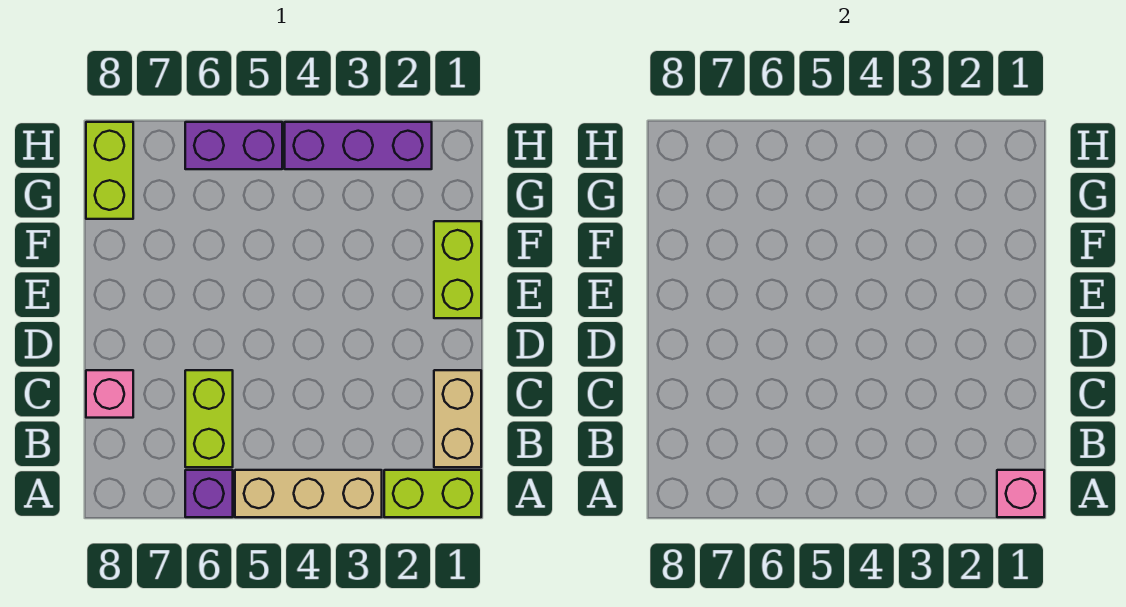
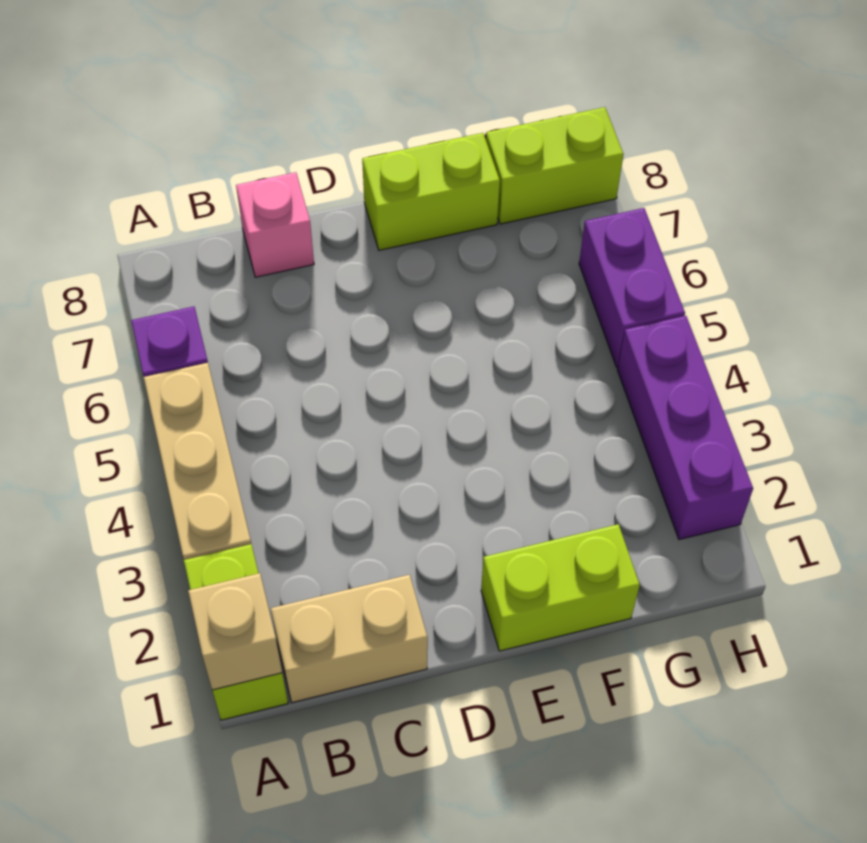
pink 1x1 brick [997,470,1044,517] -> tan 1x1 brick [188,573,282,690]
lime 1x2 brick [185,370,233,467] -> lime 1x2 brick moved to [362,133,500,250]

